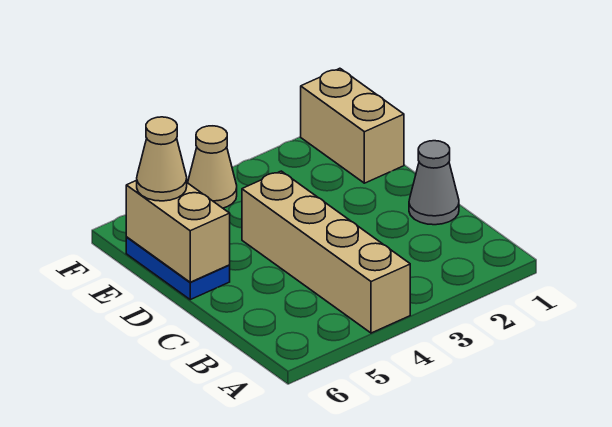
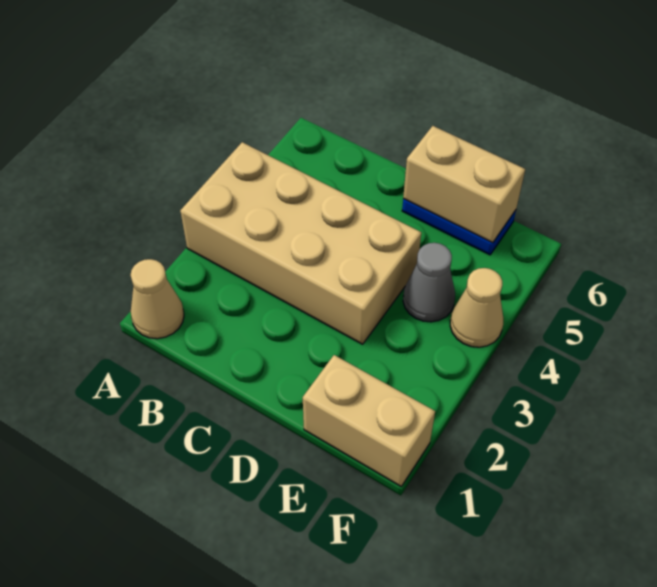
tan 1x4 brick [242,171,410,333] -> tan 2x4 brick [180,142,421,344]
grey 1x1 cone [409,141,459,225] -> grey 1x1 cone moved to [403,243,455,322]
tan 1x1 cone [137,117,187,201] -> tan 1x1 cone moved to [131,259,184,339]

